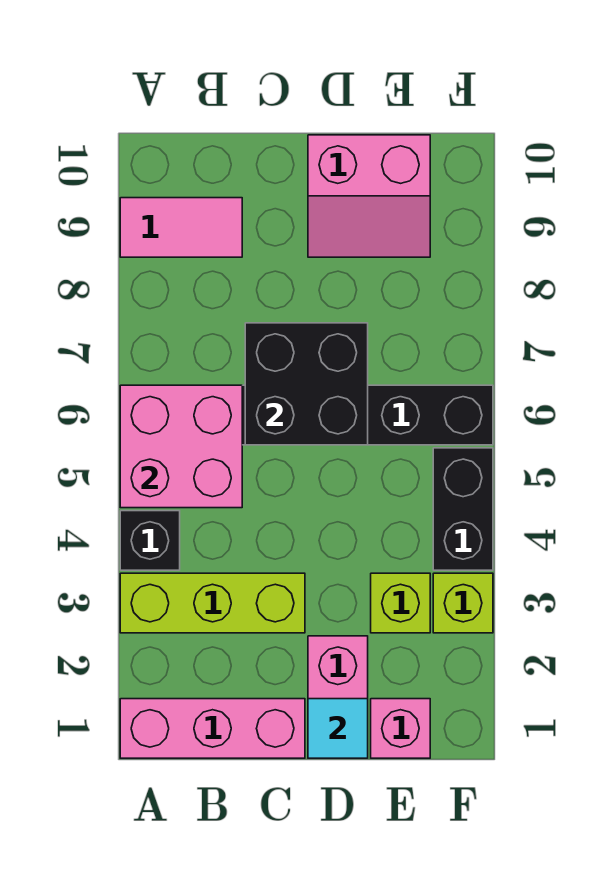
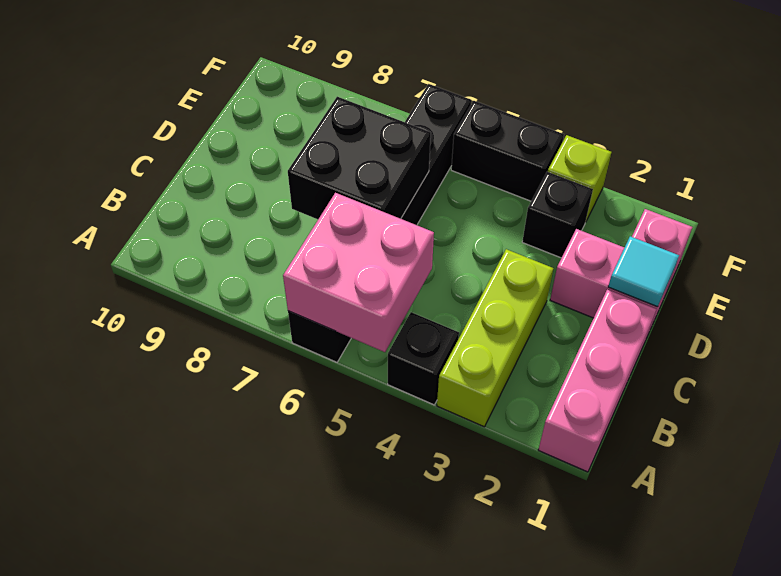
pink 1x2 tile [120,198,242,257] -> none
pink 2x2 slope [308,135,430,257] -> none
lime 1x1 brick [371,573,430,633] -> black 1x1 brick [522,172,593,258]

